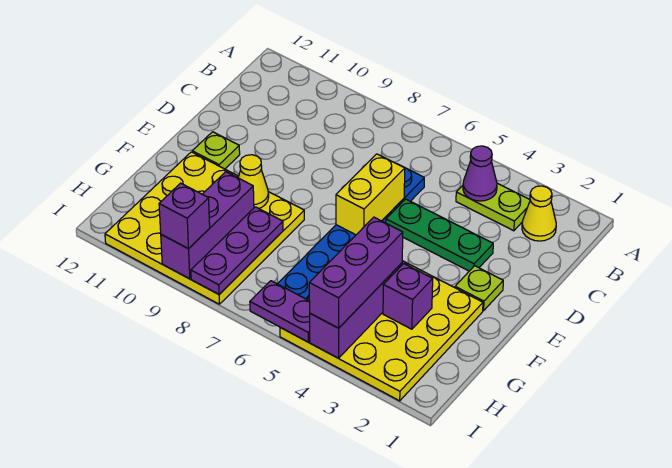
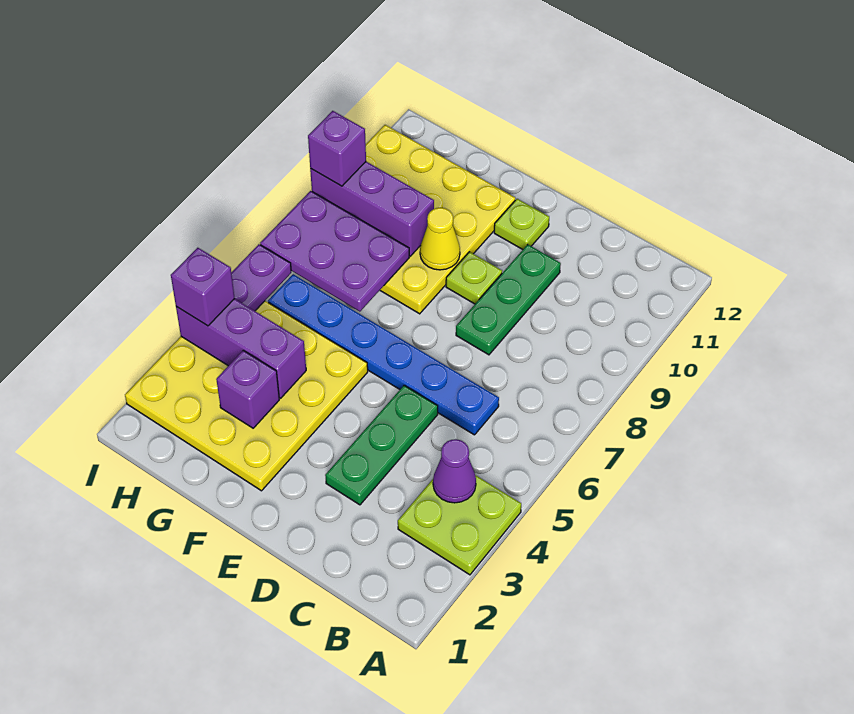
yellow 1x1 cone [522,186,556,241] -> none
lime 1x2 plate [456,183,530,231] -> lime 2x2 plate [398,475,521,575]
yellow 1x2 brick [336,154,405,235] -> none
none -> green 1x3 plate [456,245,561,355]
lime 1x1 plate [455,266,503,311] -> lime 1x1 plate moved to [446,252,502,304]
purple 1x3 brick [309,217,403,328] -> purple 1x1 brick [171,248,235,326]
purple 1x3 plate [191,207,283,294] -> purple 2x3 plate [260,191,409,312]

